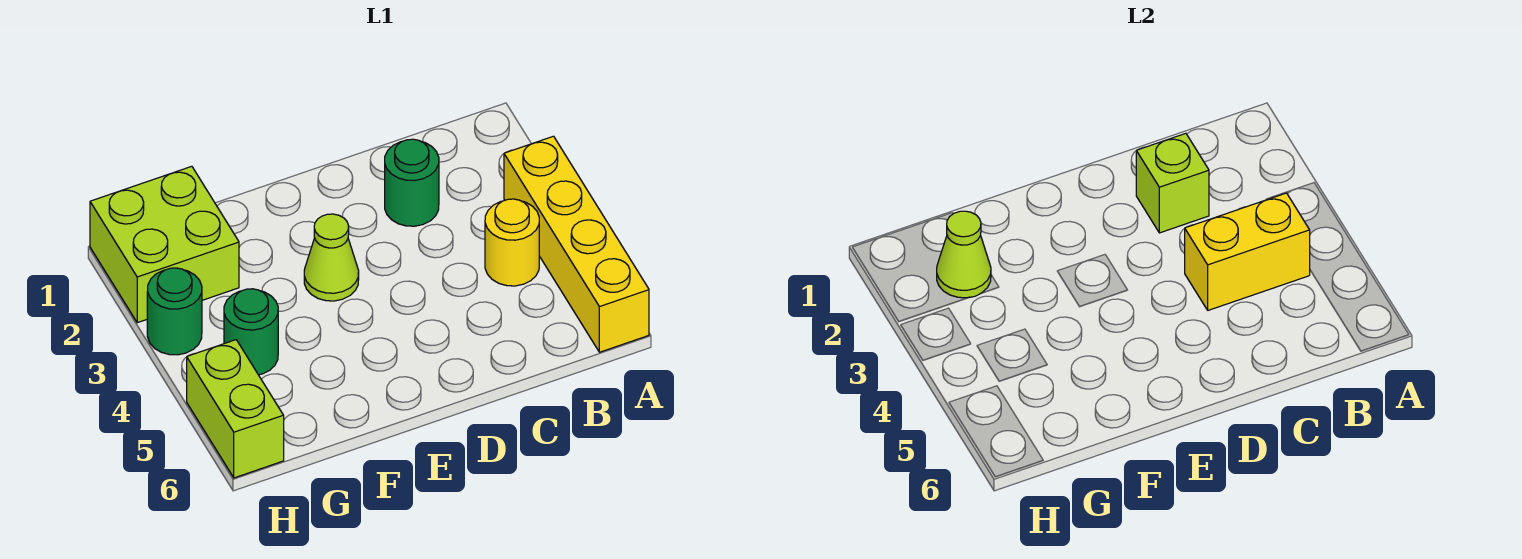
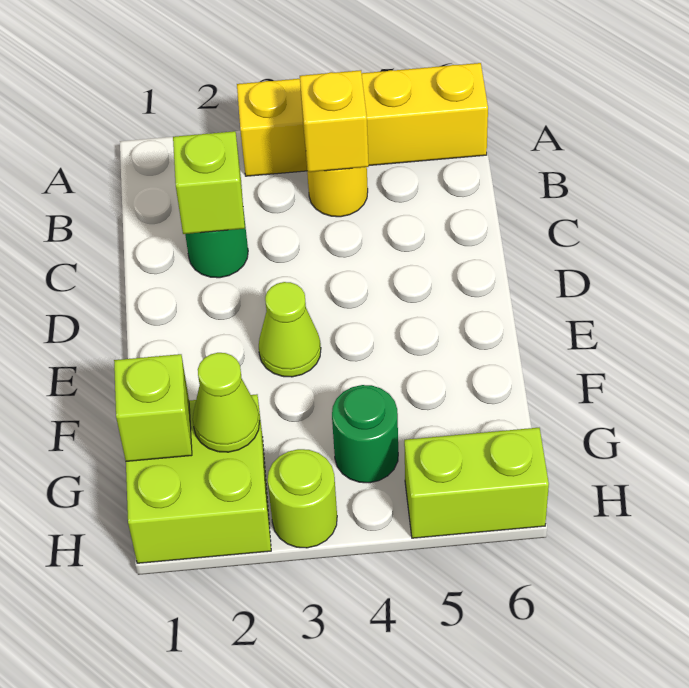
yellow 1x2 brick [1185,193,1310,310] -> yellow 1x1 brick [300,70,369,172]
none -> lime 1x1 brick [114,354,192,461]
green 1x1 round brick [147,268,202,355] -> lime 1x1 round brick [268,449,337,548]

